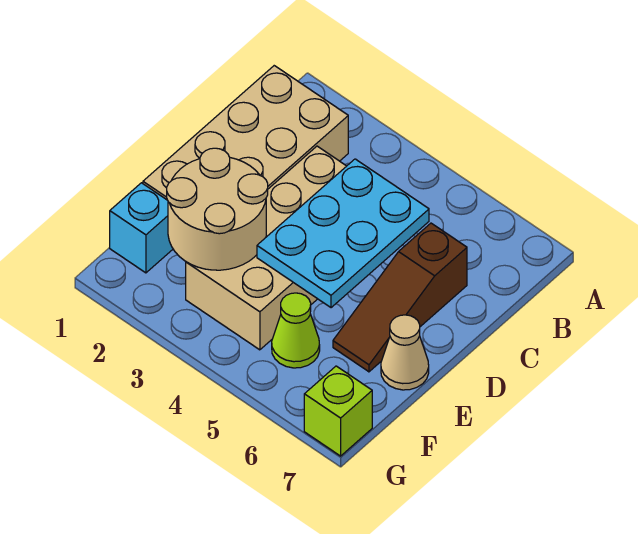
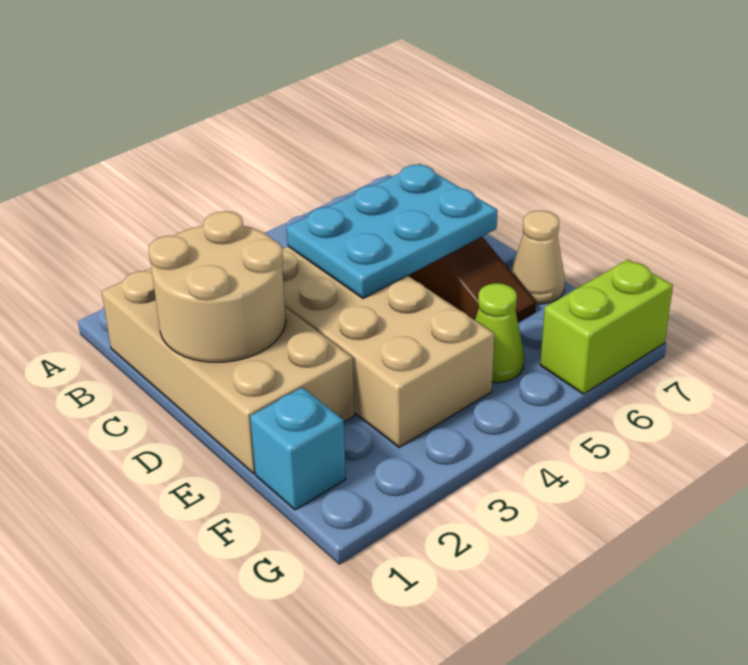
cyan 2x3 plate [257,159,429,308] -> cyan 2x3 plate turned to [286,164,498,298]
tan 2x2 round brick [167,148,268,270] -> tan 2x2 round brick moved to [149,211,286,362]
lime 1x1 brick [304,366,372,456] -> lime 1x2 brick [540,259,673,394]

